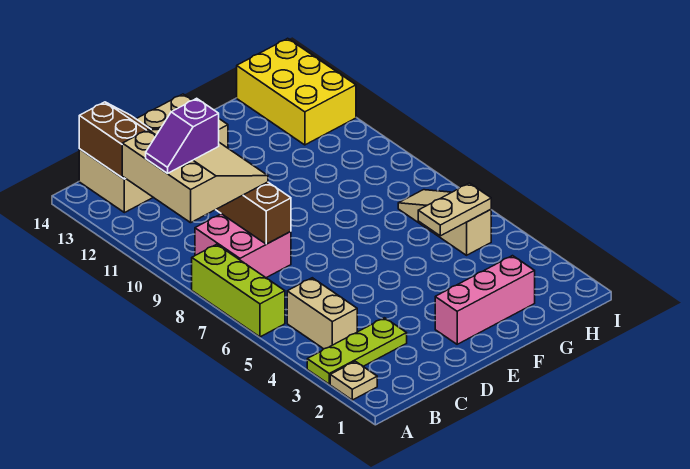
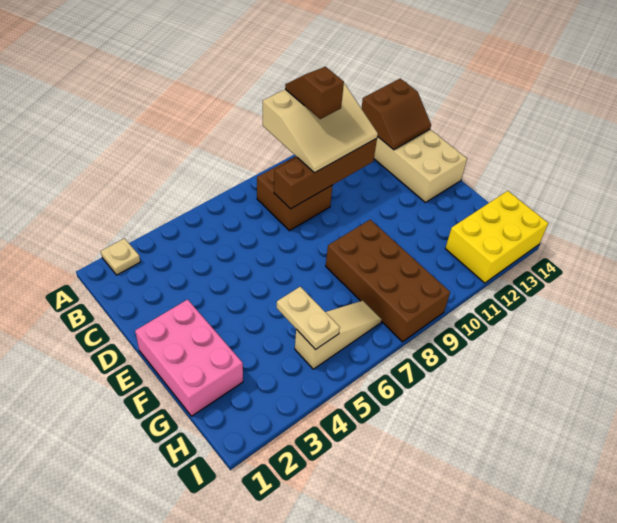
lime 1x3 plate [307,318,407,384] -> none
lime 1x3 brick [192,244,285,337] -> none
purple 1x2 slope [146,98,219,173] -> brown 1x2 slope [285,67,344,119]
tan 1x2 brick [287,278,357,349] -> none
pink 2x2 brick [195,214,291,278] -> brown 2x2 brick [257,156,333,231]
pink 1x3 brick [435,256,535,344] -> pink 2x3 brick [135,300,243,416]
none -> brown 2x4 brick [326,220,450,342]

